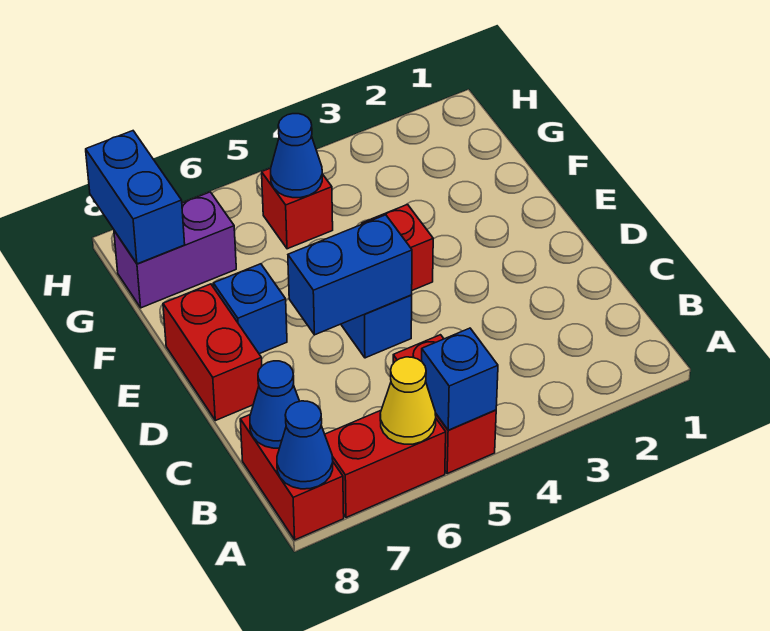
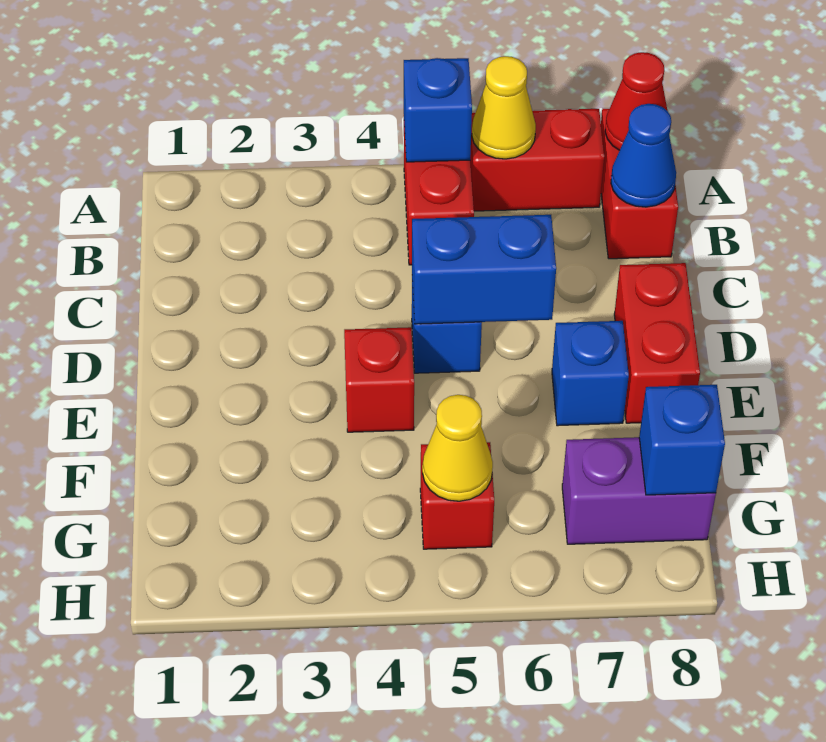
blue 1x1 cone [277,401,333,489] -> red 1x1 cone [605,52,667,150]
blue 1x1 cone [271,114,322,198] -> yellow 1x1 cone [422,395,493,501]
blue 1x2 brick [86,131,185,264] -> blue 1x1 brick [639,385,725,495]

